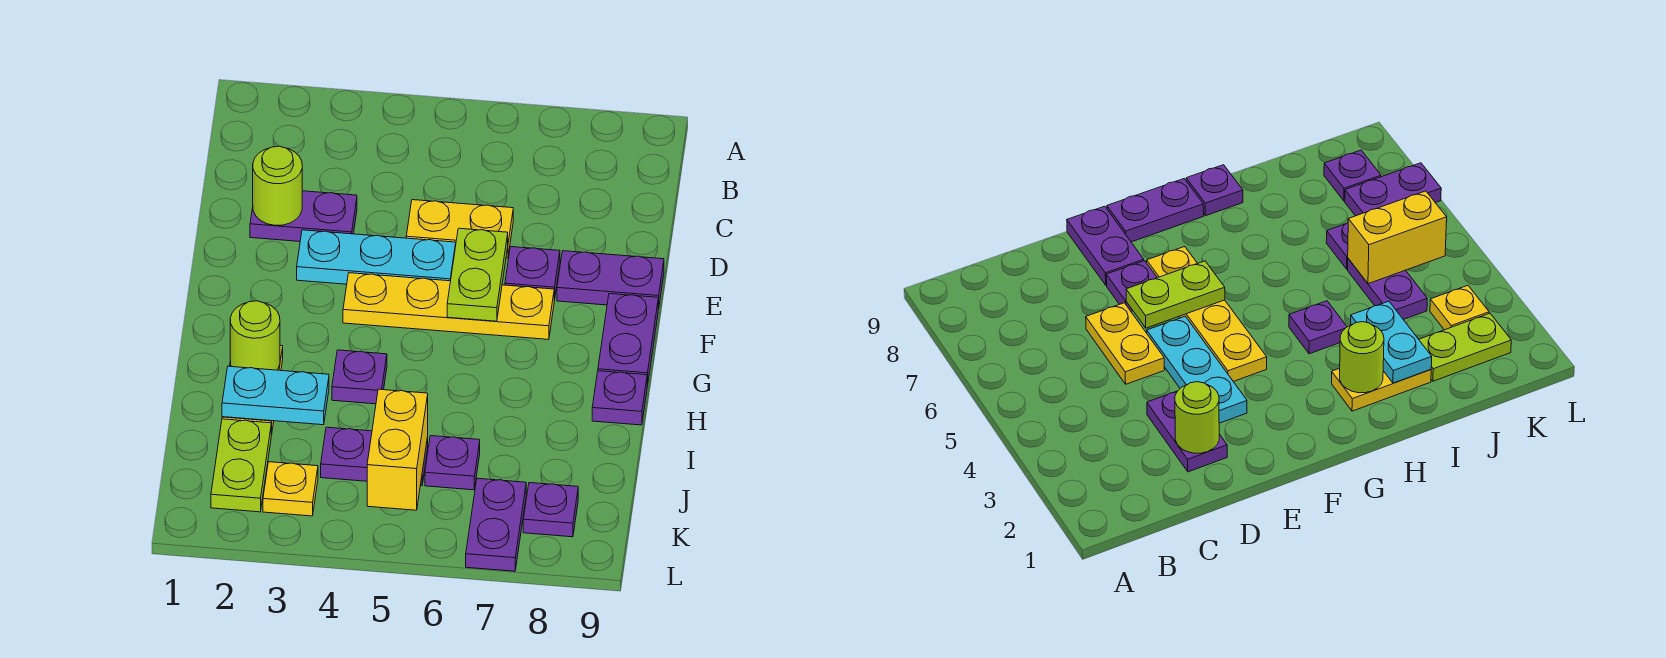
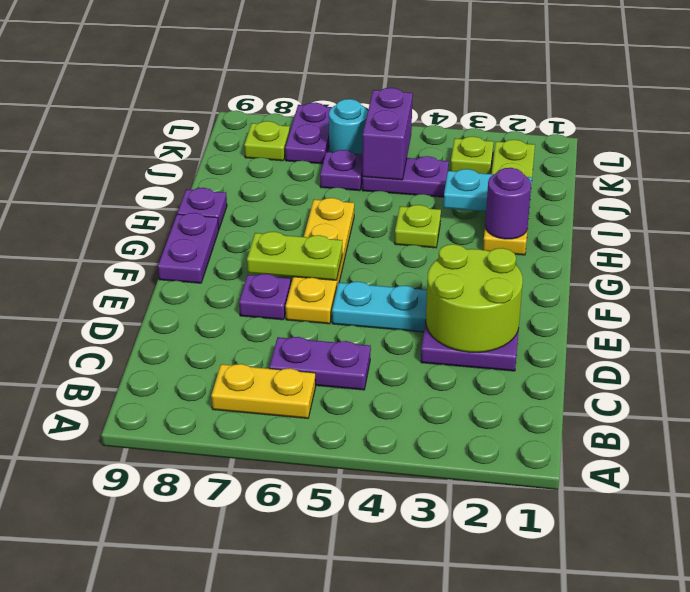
lime 1x1 round brick [253,146,302,225] -> lime 2x2 round brick [426,244,523,352]
yellow 1x2 plate [406,200,513,258] -> yellow 1x2 plate moved to [211,364,316,418]
lime 1x2 plate [447,228,508,321] -> lime 1x2 plate turned to [247,232,342,280]
purple 1x2 plate [557,251,664,309] -> purple 1x2 plate moved to [269,337,371,390]
yellow 1x4 plate [343,273,554,340] -> yellow 1x4 plate turned to [286,198,354,324]
lime 1x1 round brick [230,301,280,370] -> purple 1x1 round brick [485,168,531,239]
purple 1x1 plate [332,350,387,404] -> lime 1x1 plate [395,205,441,248]
yellow 1x2 brick [367,389,428,510] -> purple 1x2 brick [362,88,413,180]
yellow 1x1 plate [263,462,318,516] -> lime 1x1 plate [450,136,493,174]
none -> cyan 1x1 round brick [329,99,368,154]
purple 1x1 plate [523,483,578,537] -> lime 1x1 plate [244,121,290,161]

